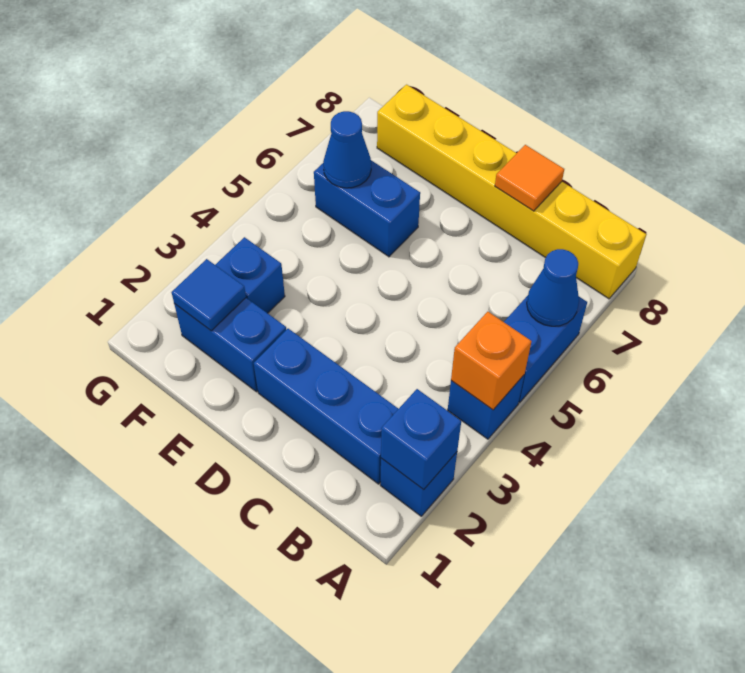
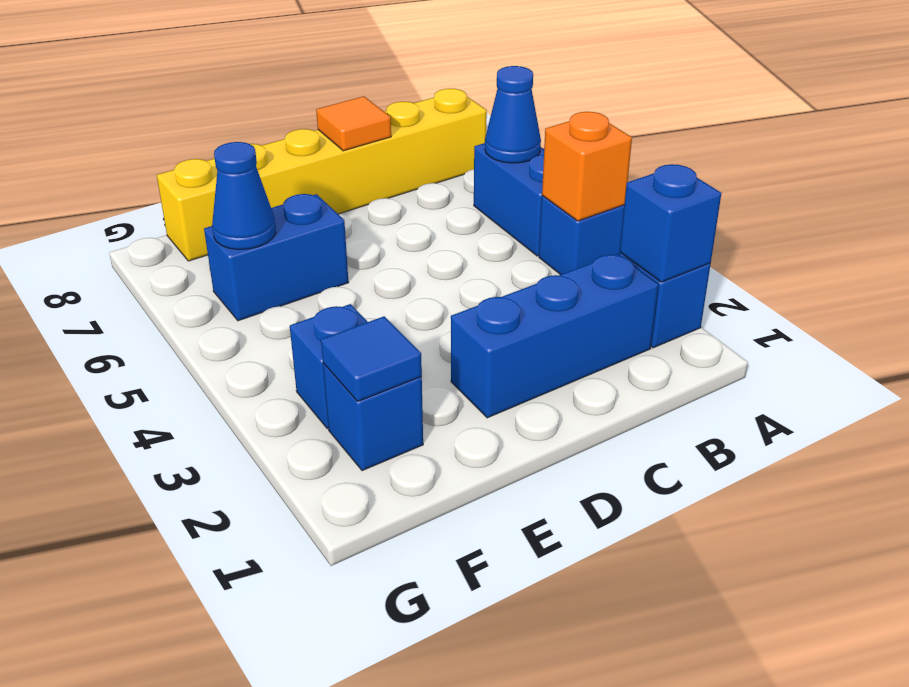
blue 1x2 brick [174,298,286,392] -> blue 1x1 brick [323,363,423,471]

